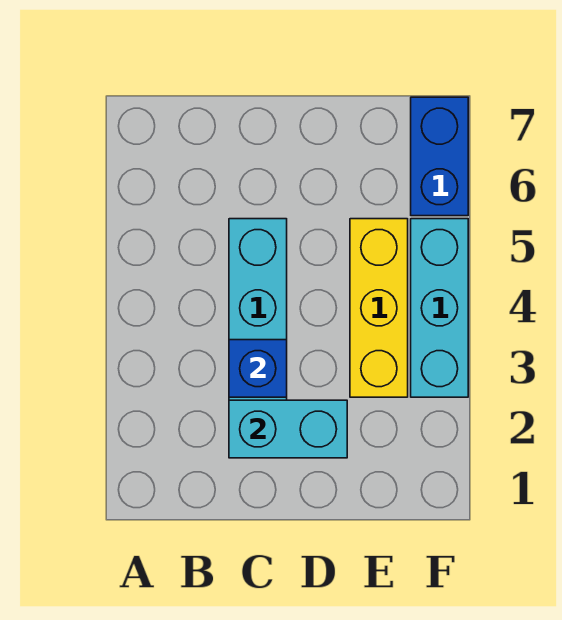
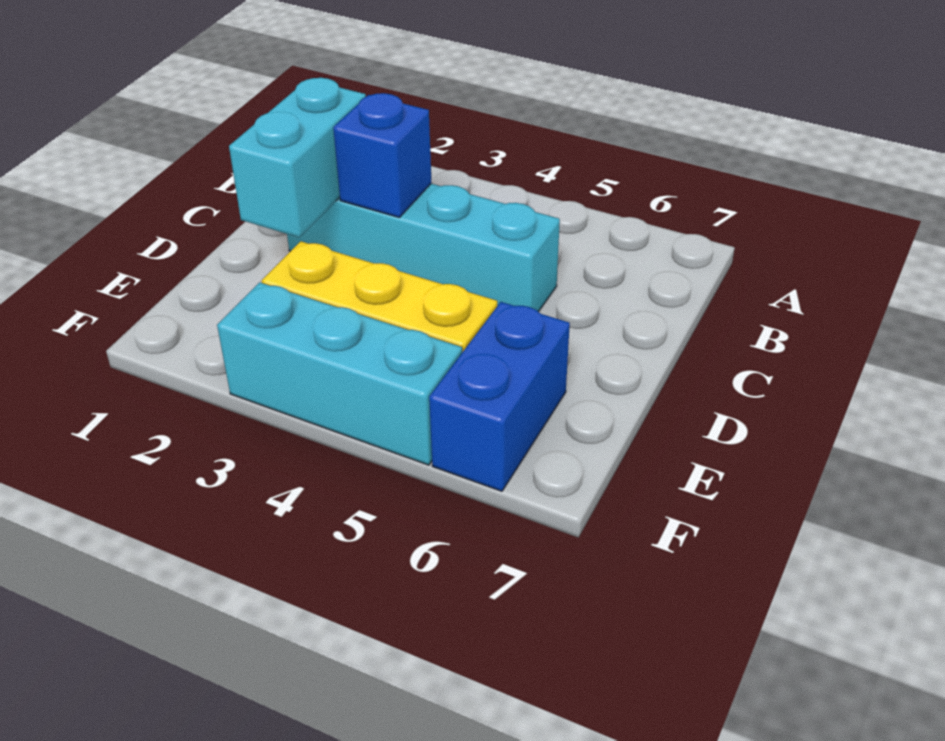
blue 1x2 brick [411,97,468,216] -> blue 1x2 brick turned to [429,302,570,491]

